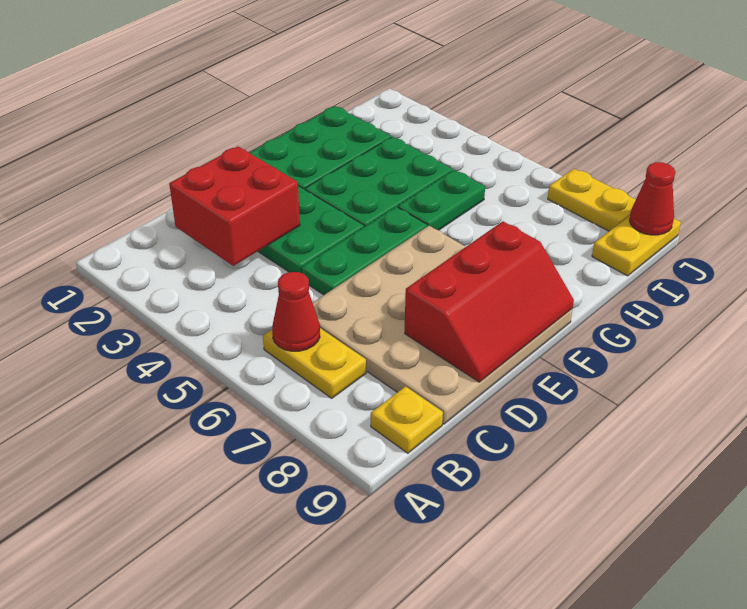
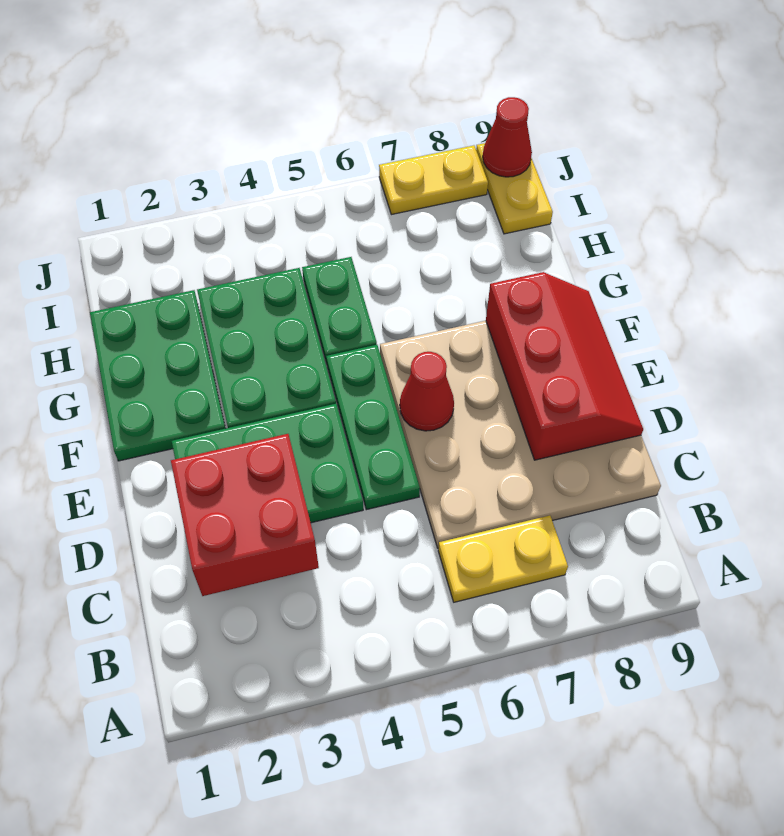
red 1x1 cone [272,272,320,351] -> red 1x1 cone moved to [400,352,454,431]
yellow 1x1 plate [371,386,443,453] -> none

